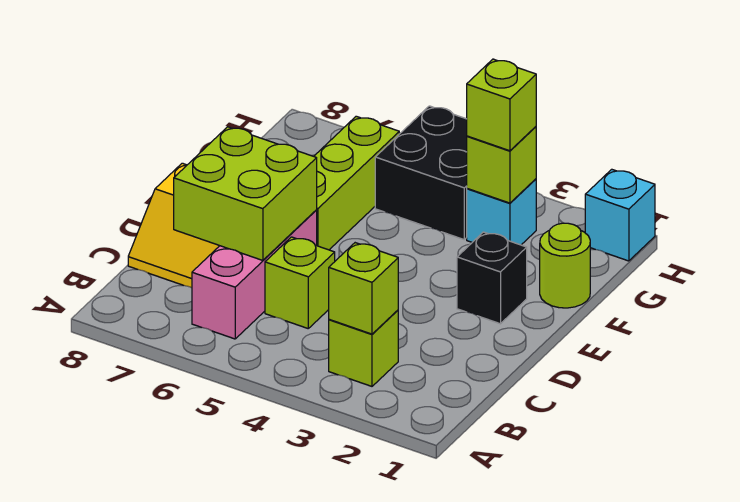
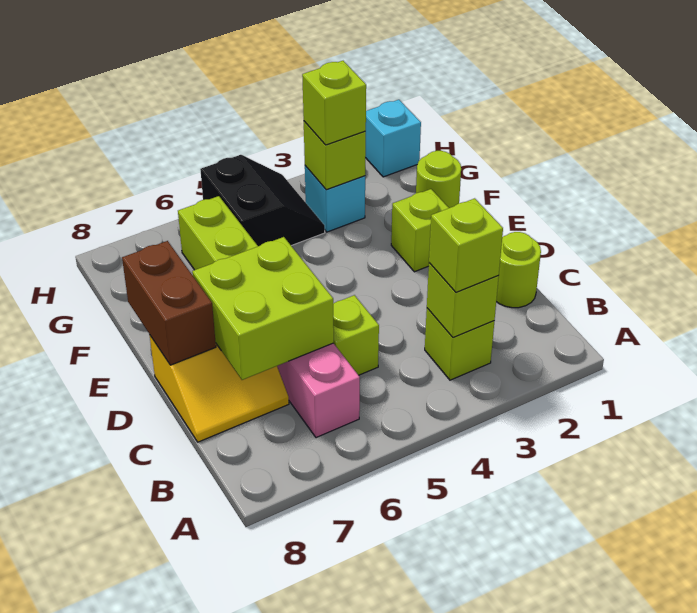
none -> lime 1x1 brick [429,198,503,292]
none -> lime 1x1 round brick [496,232,541,308]
none -> brown 1x2 brick [122,241,216,365]
black 1x1 brick [457,232,527,324] -> lime 1x1 brick [391,189,449,272]
black 2x2 brick [375,106,467,239] -> black 2x2 slope [200,155,325,246]

